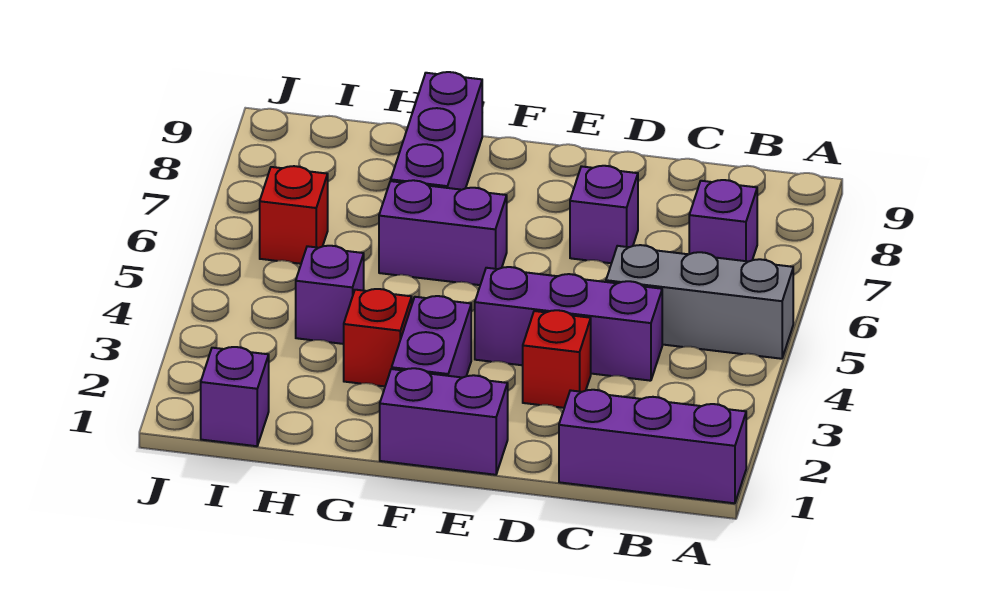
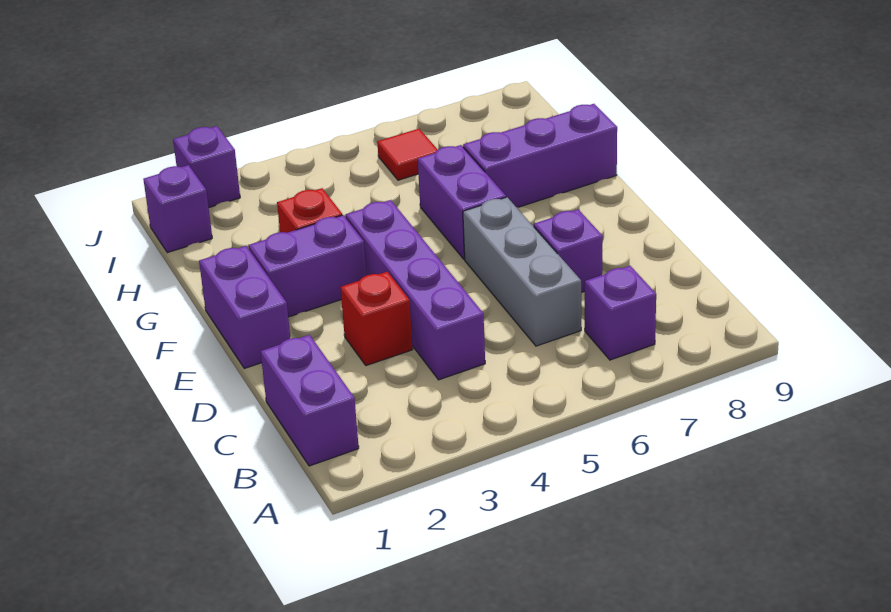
purple 1x3 brick [559,390,746,503] -> purple 1x2 brick [261,335,359,466]
grey 1x3 brick [606,245,793,359] -> grey 1x3 brick moved to [463,197,581,346]
purple 1x3 brick [475,267,662,381] -> purple 1x4 brick [346,200,485,380]
purple 1x1 brick [296,246,364,344] -> purple 1x1 brick moved to [173,126,240,207]
red 1x1 brick [260,166,328,264] -> red 1x1 tile [377,129,438,180]

